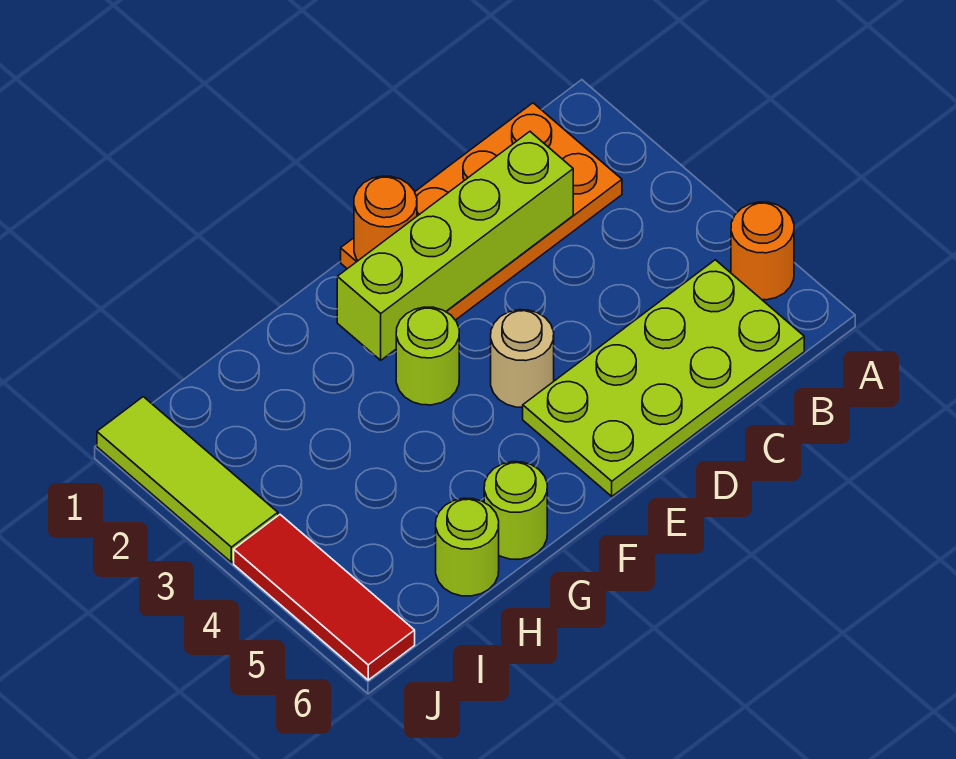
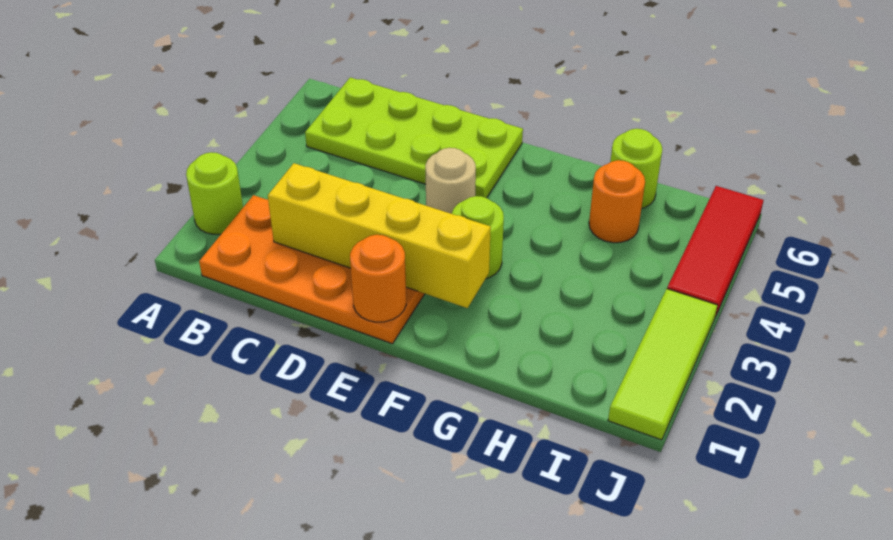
orange 1x1 round brick [731,202,794,300] -> orange 1x1 round brick moved to [589,160,645,243]
lime 1x4 brick [337,132,573,360] -> yellow 1x4 brick [268,163,491,308]
lime 1x1 round brick [484,462,547,559] -> lime 1x1 round brick moved to [186,152,243,234]

